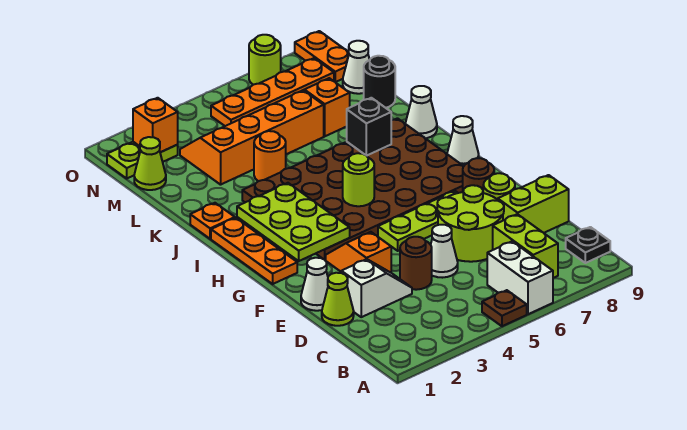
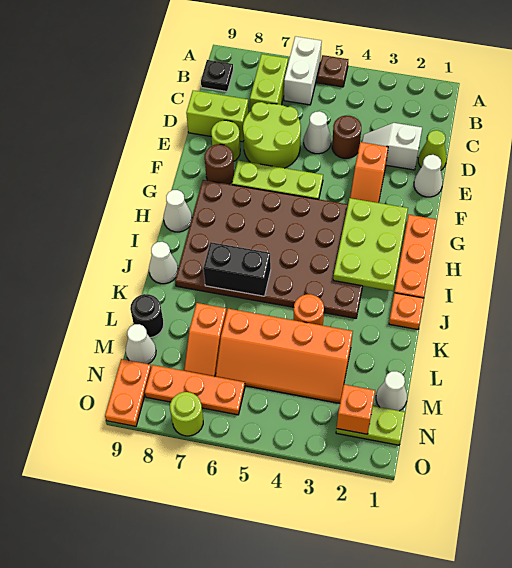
lime 1x1 round brick [343,153,374,206] -> none
black 1x1 brick [347,98,391,156] -> black 1x2 brick [203,242,271,296]
lime 1x1 cone [134,137,166,190] -> white 1x1 cone [376,371,407,411]
orange 1x4 plate [211,58,334,126] -> orange 1x3 plate [145,365,245,415]

